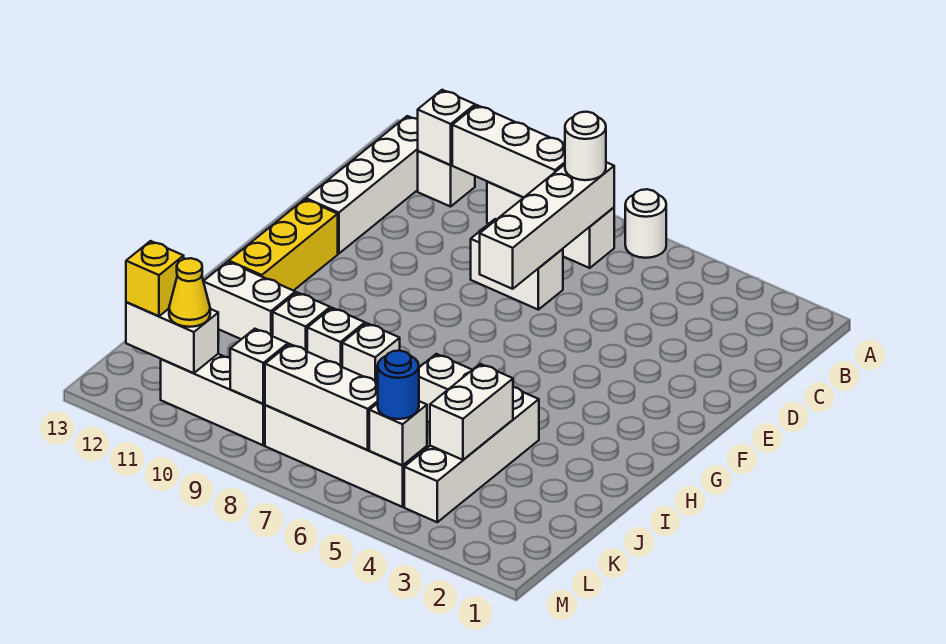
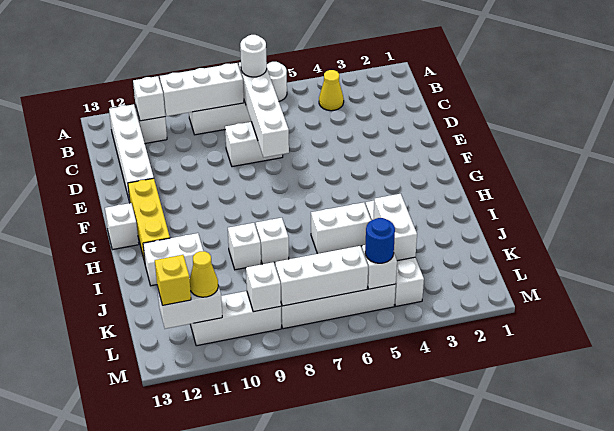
none -> yellow 1x1 cone [319,70,344,111]
white 1x1 brick [273,292,330,351] -> white 1x1 brick moved to [105,203,139,250]

